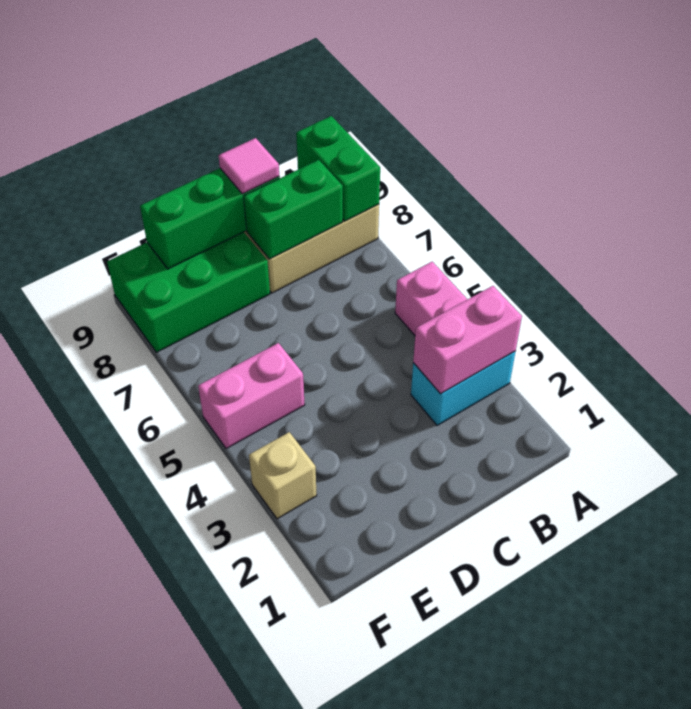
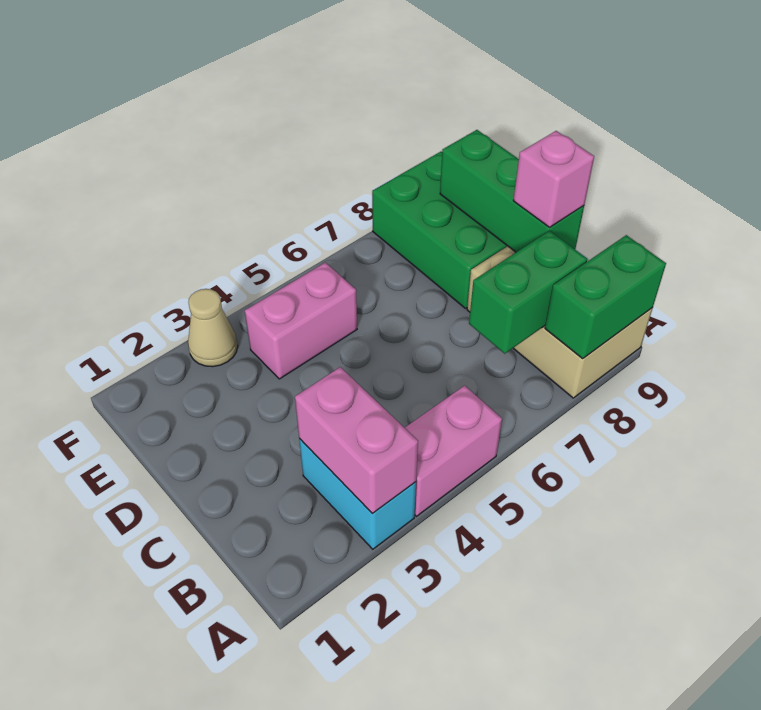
green 1x2 brick [244,160,343,259] -> green 1x2 brick turned to [469,231,588,354]
pink 1x1 tile [219,138,279,194] -> pink 1x1 brick [513,131,594,227]
pink 1x2 brick [198,343,305,449] -> pink 1x2 brick turned to [245,262,357,379]
tan 1x1 brick [249,432,317,519] -> tan 1x1 cone [188,289,238,367]

